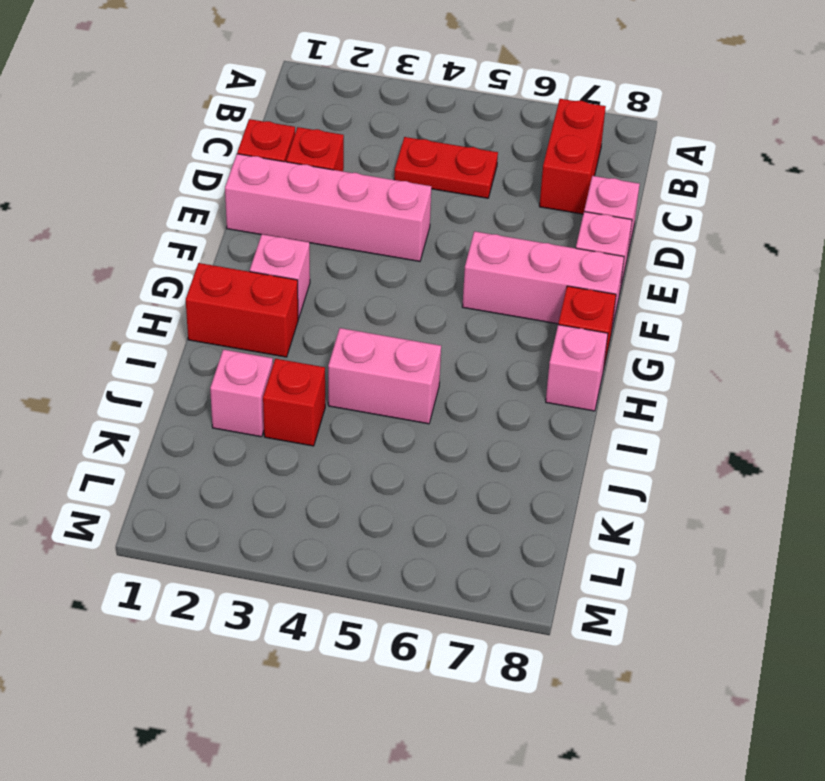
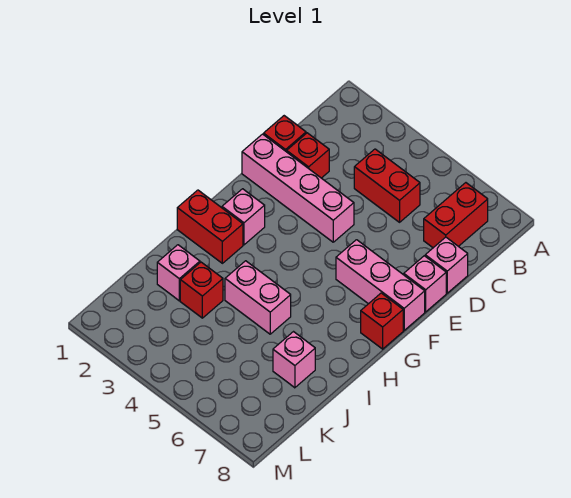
red 1x2 plate [394,137,498,198] -> red 1x2 brick [354,149,420,222]
pink 1x1 brick [546,325,608,411] -> pink 1x1 brick moved to [273,332,315,388]

